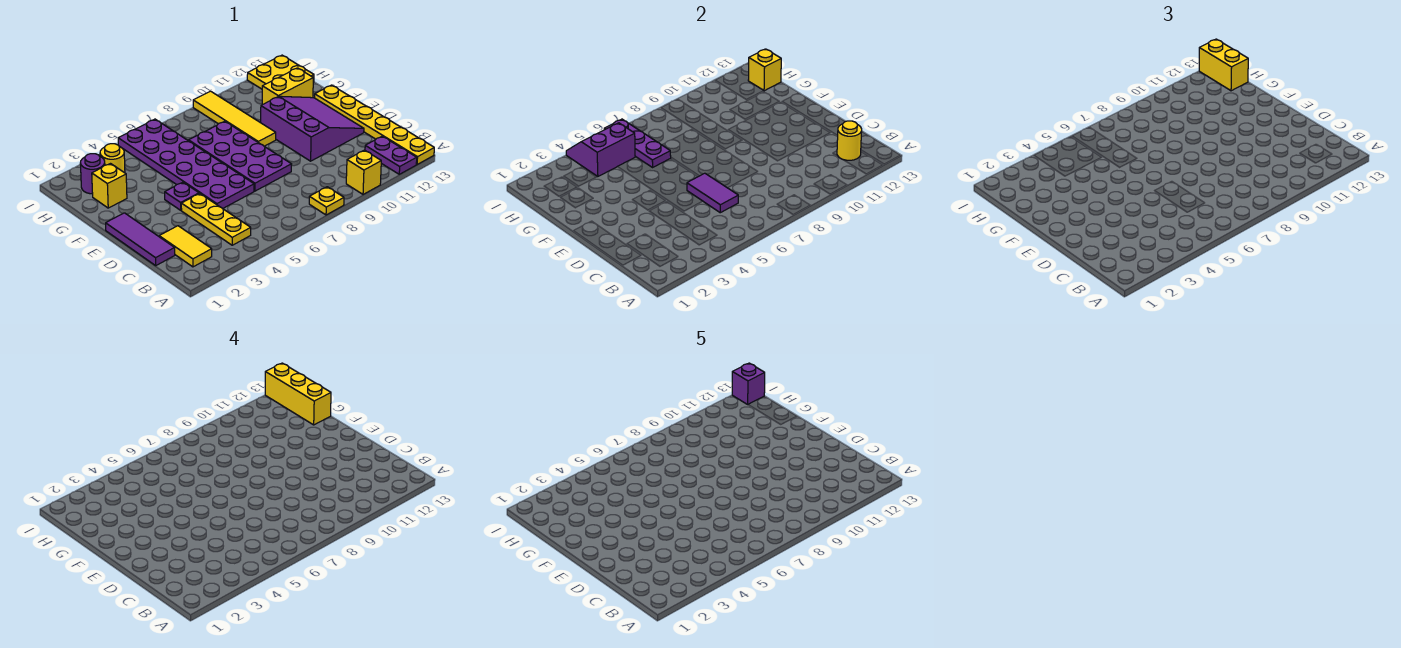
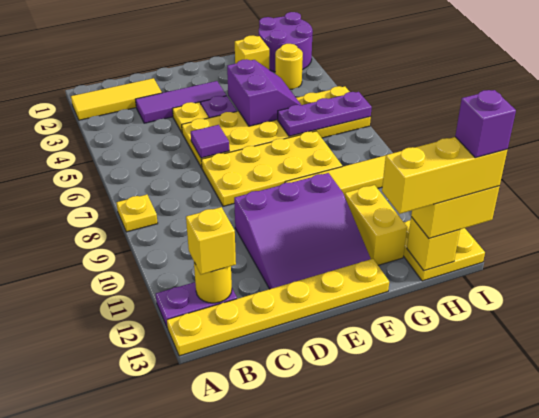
yellow 1x1 brick [346,150,381,194] -> yellow 1x1 brick moved to [186,207,236,275]
yellow 1x2 tile [159,226,212,267] -> yellow 1x3 tile [71,78,162,120]
yellow 1x3 plate [181,194,251,245] -> yellow 1x1 plate [172,102,209,132]
purple 1x3 tile [106,213,175,265] -> purple 1x3 tile moved to [135,81,226,123]
purple 1x2 tile [687,173,738,213] -> purple 1x1 tile [191,125,229,158]
purple 2x6 plate [118,119,254,209] -> yellow 2x6 plate [182,86,371,168]
purple 2x4 plate [189,121,292,191] -> yellow 2x4 plate [201,131,342,206]
purple 1x1 round brick [80,154,105,194] -> purple 2x2 round brick [259,12,312,72]
purple 2x2 slope [566,123,635,177] -> purple 2x2 slope moved to [227,59,301,126]

